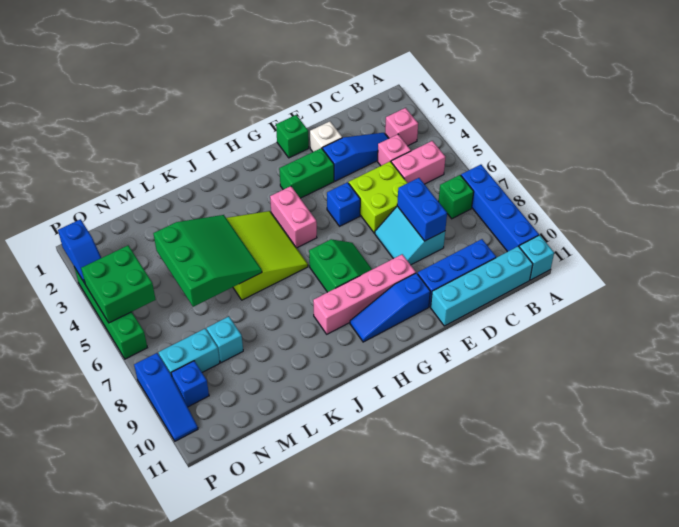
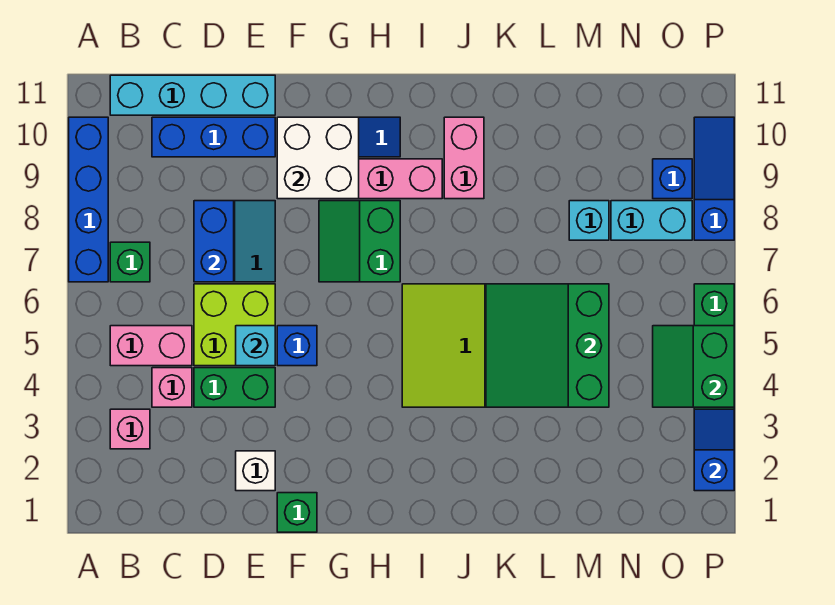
cyan 1x1 brick [519,235,554,280] -> cyan 1x1 brick moved to [236,326,275,366]
blue 1x3 slope [323,133,389,181] -> none
green 1x2 brick [279,148,334,198] -> green 1x2 brick moved to [194,368,275,407]
none -> white 2x2 brick [277,117,359,199]
pink 1x2 brick [270,186,317,248] -> pink 1x2 brick moved to [444,117,484,199]
green 2x2 brick [81,246,156,323] -> green 2x2 slope [653,326,734,407]

